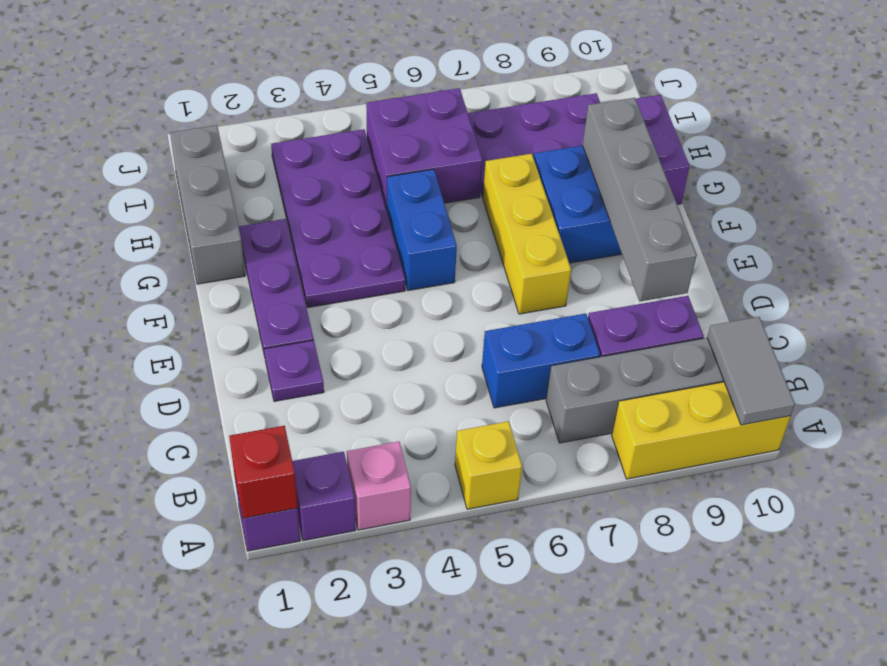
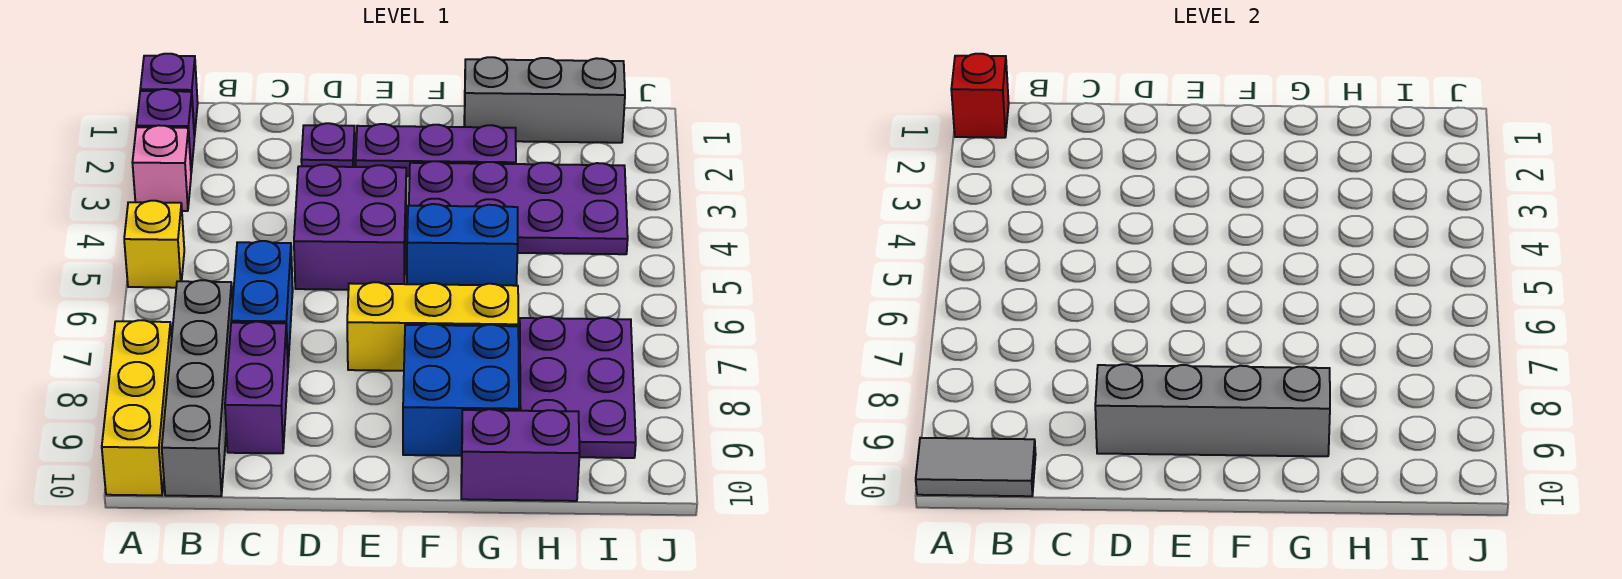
purple 2x2 brick [366,88,483,210] -> purple 2x2 brick moved to [294,165,406,290]

